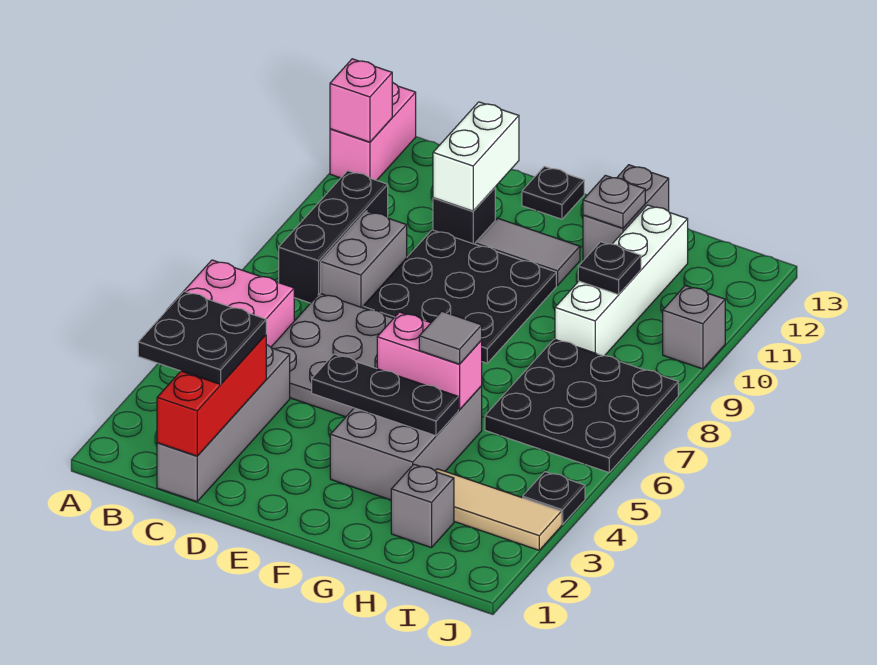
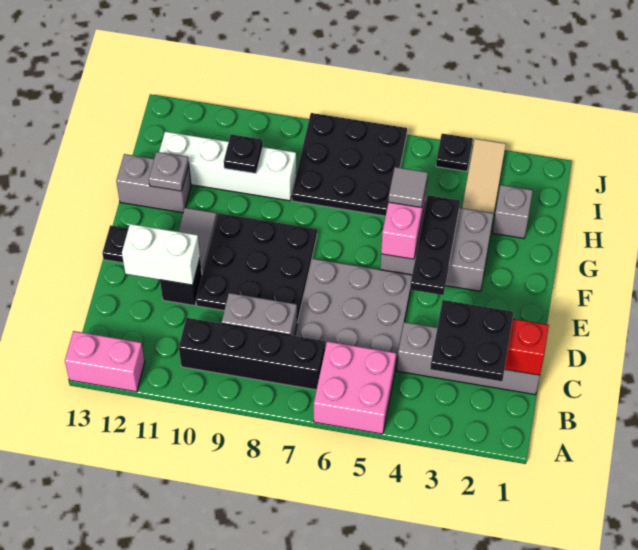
pink 1x1 brick [330,59,392,142] -> none
black 1x3 brick [279,171,388,303] -> black 1x4 brick [179,318,325,390]
grey 1x1 brick [663,286,725,369] -> none

